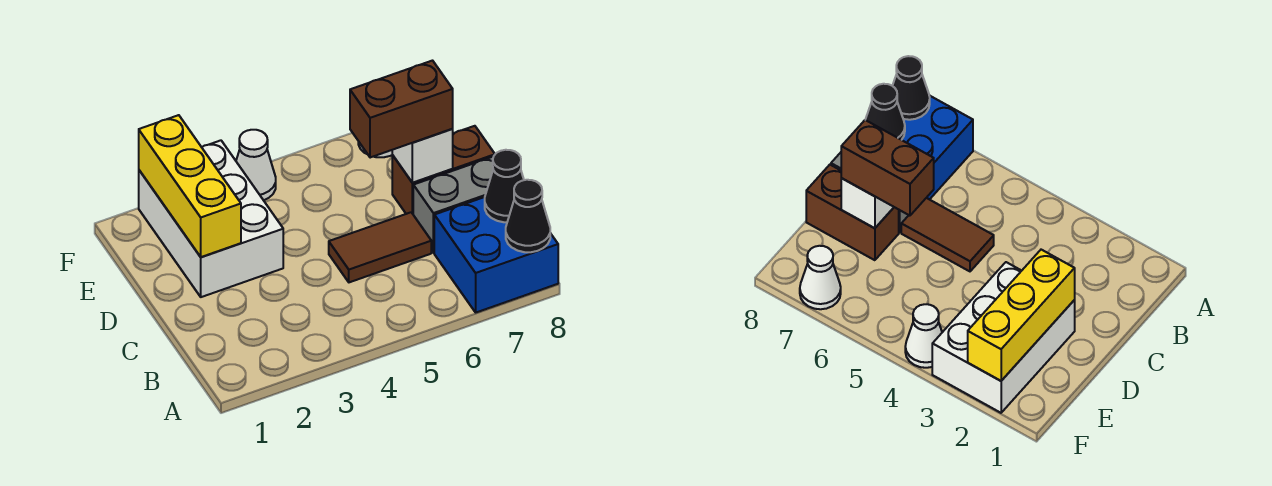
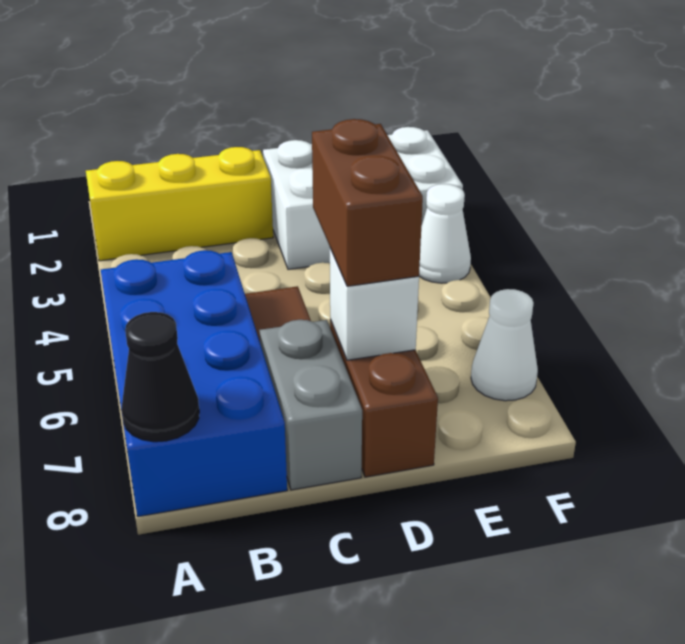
blue 2x2 brick [434,197,558,312] -> blue 2x4 brick [101,250,287,517]
black 1x1 cone [485,150,524,222] -> none
yellow 1x3 brick [139,115,241,257] -> yellow 1x3 brick moved to [86,147,273,261]

